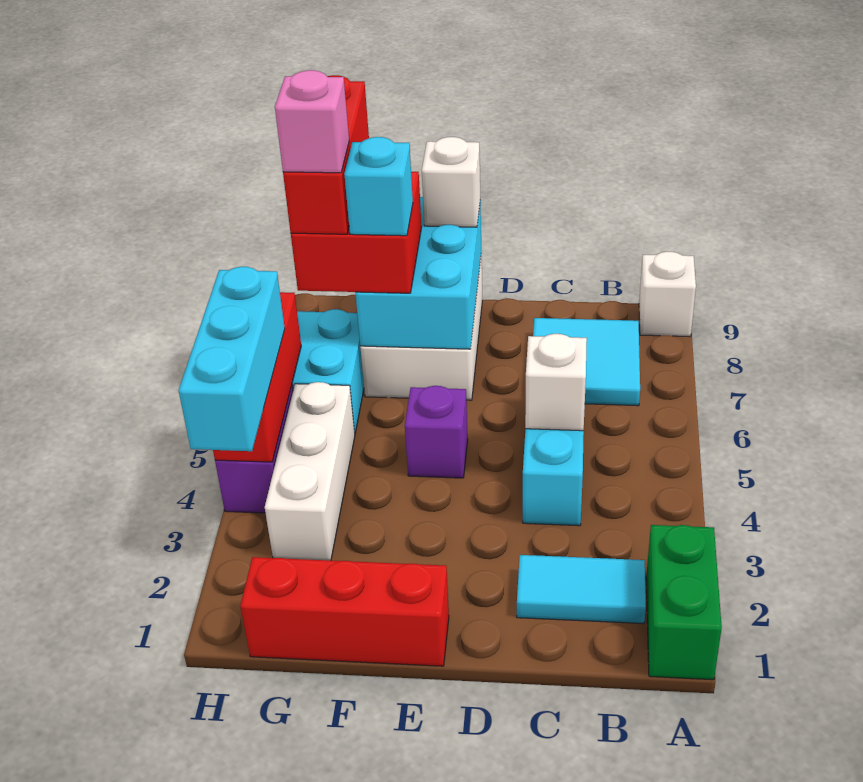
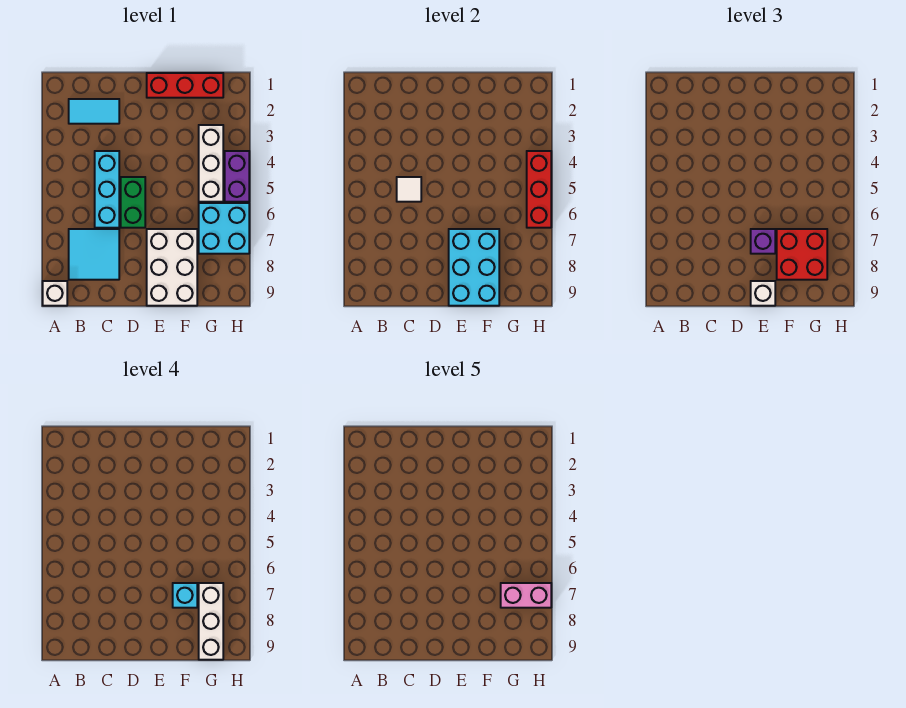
green 1x2 brick [646,525,722,680] -> green 1x2 brick moved to [121,177,145,228]
white 1x1 brick [525,334,587,431] -> white 1x1 tile [397,177,421,202]
purple 1x1 brick [405,386,468,478] -> purple 1x1 brick moved to [751,229,775,254]
red 1x3 brick [283,75,369,234] -> white 1x3 brick [199,583,223,660]
pink 1x1 brick [275,70,349,173] -> pink 1x2 brick [501,583,551,608]
cyan 1x3 brick [179,267,285,451] -> none

